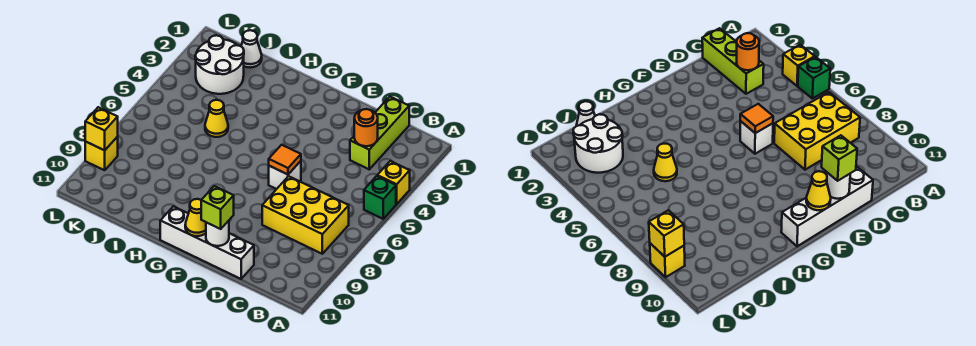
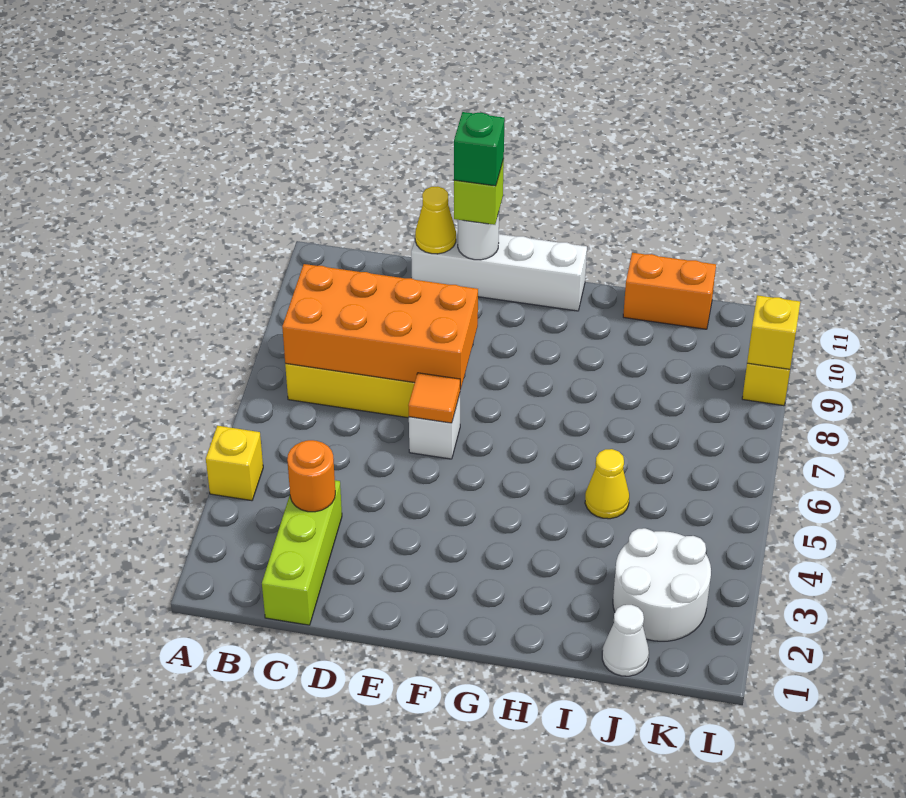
green 1x1 brick [364,176,396,219] -> green 1x1 brick moved to [454,112,505,186]
none -> orange 2x4 brick [282,264,478,389]
yellow 1x1 cone [185,199,206,236] -> yellow 1x1 cone moved to [415,186,456,254]
none -> orange 1x2 brick [623,253,716,329]

